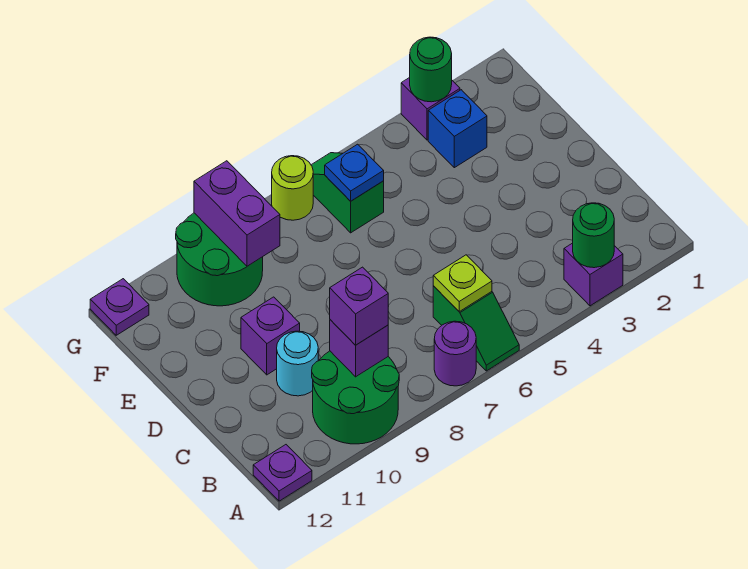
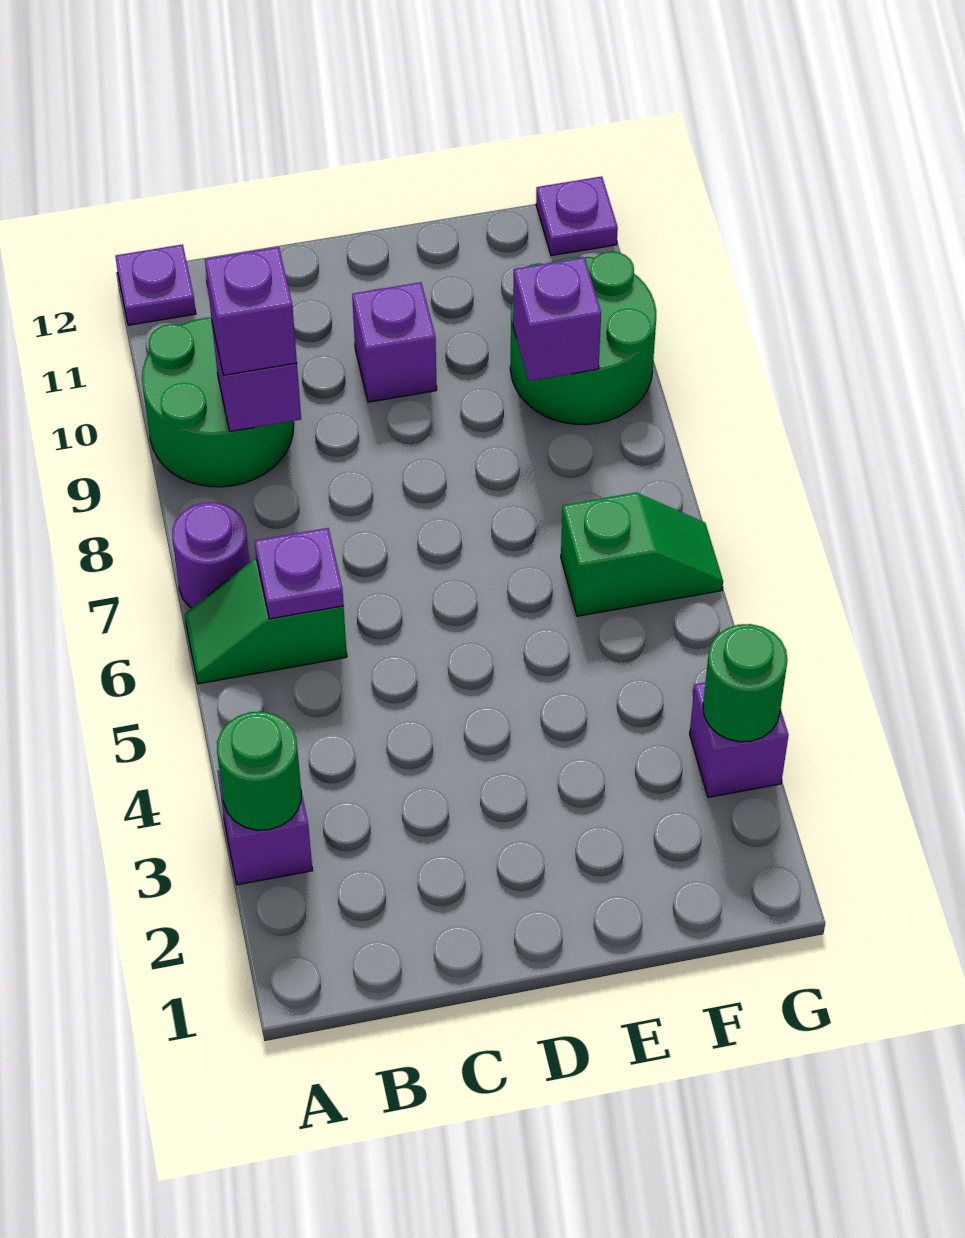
lime 1x1 plate [433,255,492,311] -> purple 1x1 plate [255,528,344,619]
cyan 1x1 round brick [277,331,318,396] -> none
blue 1x1 brick [428,90,487,168] -> none
blue 1x1 plate [325,144,384,201] -> none
purple 1x2 brick [194,161,280,266] -> purple 1x1 brick [513,257,601,381]
lime 1x1 round brick [272,156,313,220] -> none

